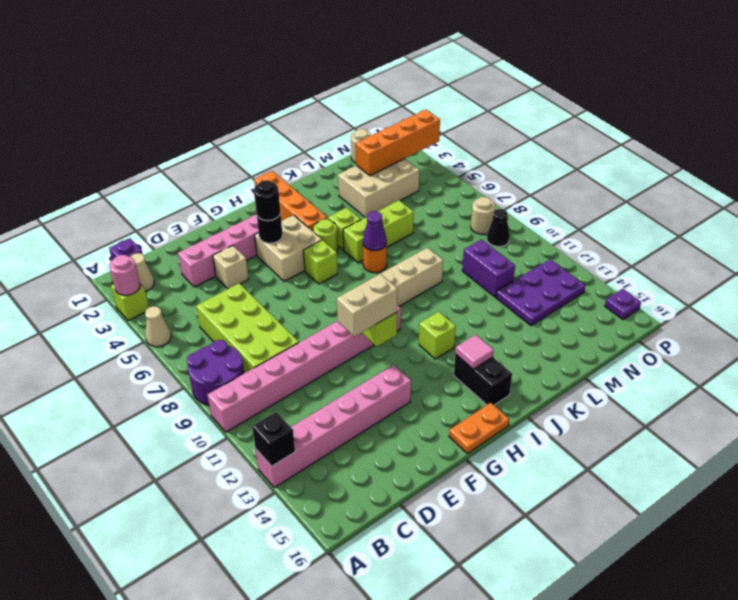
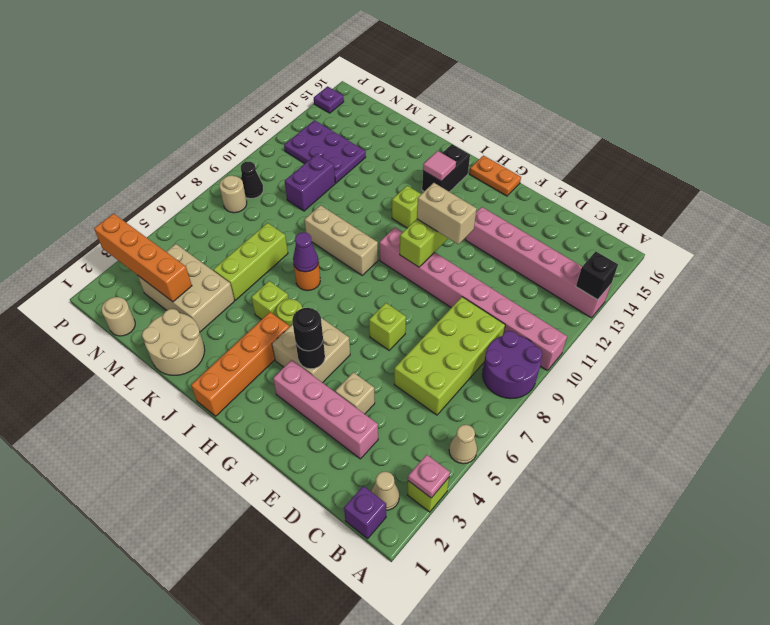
pink 1x1 round brick [110,255,140,295] -> pink 1x1 plate [408,455,450,498]
lime 1x1 brick [303,240,338,284] -> lime 1x1 brick moved to [369,303,406,350]
lime 1x3 brick [343,200,414,263] -> lime 1x3 brick turned to [213,223,288,300]
none -> tan 2x2 round brick [142,309,205,375]

